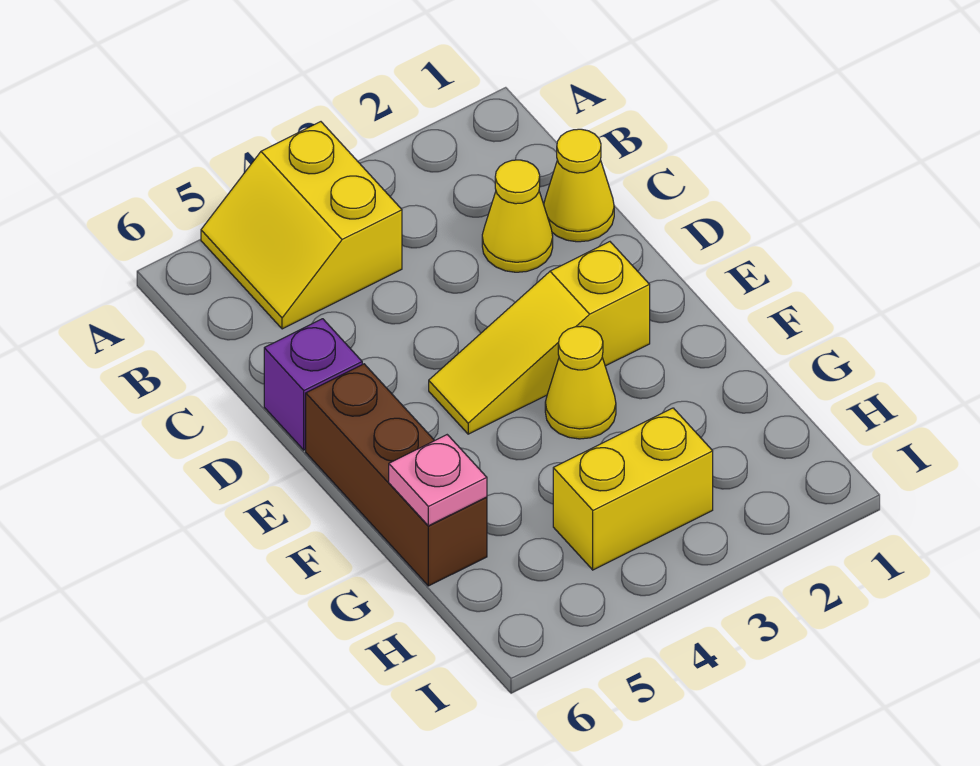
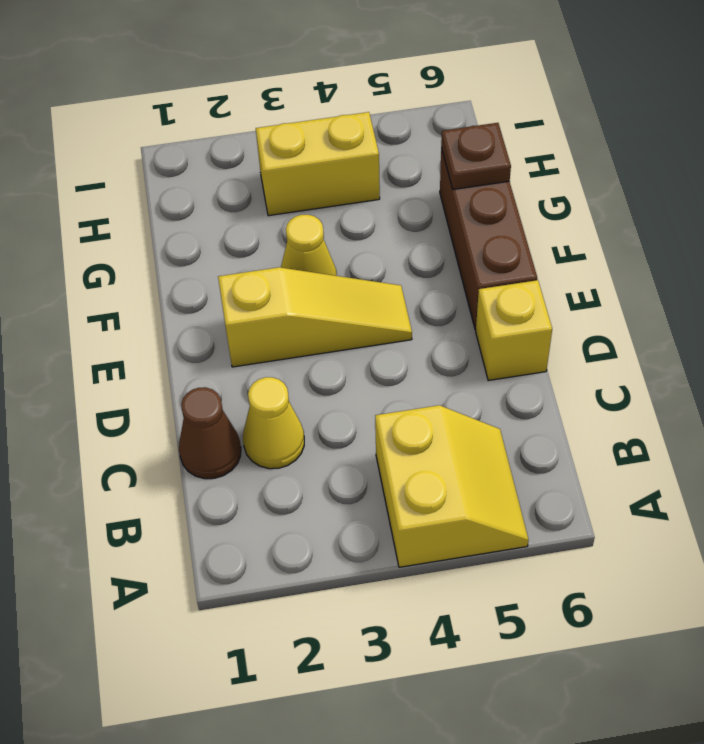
yellow 1x1 cone [544,129,614,242] -> brown 1x1 cone [179,387,241,479]
purple 1x1 brick [264,319,362,450] -> yellow 1x1 brick [476,280,552,381]
pink 1x1 plate [389,435,487,526] -> brown 1x1 plate [441,123,511,190]

